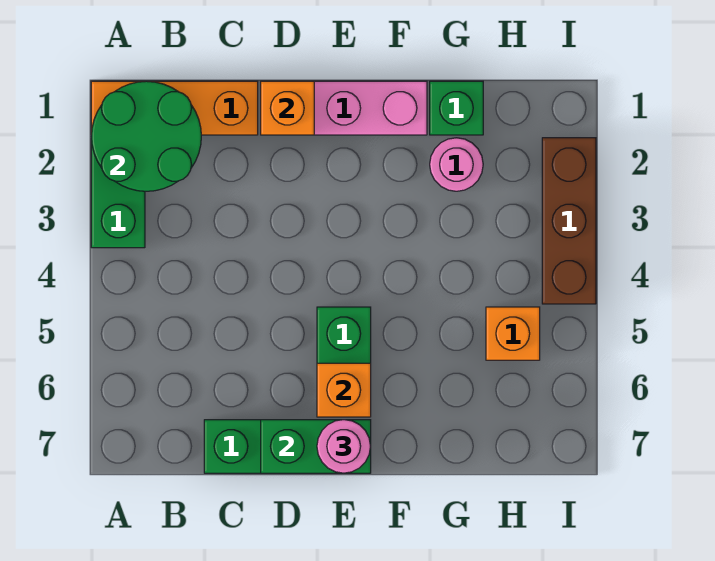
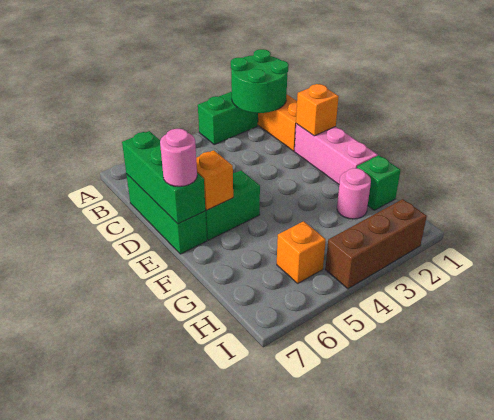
green 1x2 brick [261,420,371,473] -> green 1x3 brick [122,131,205,224]

